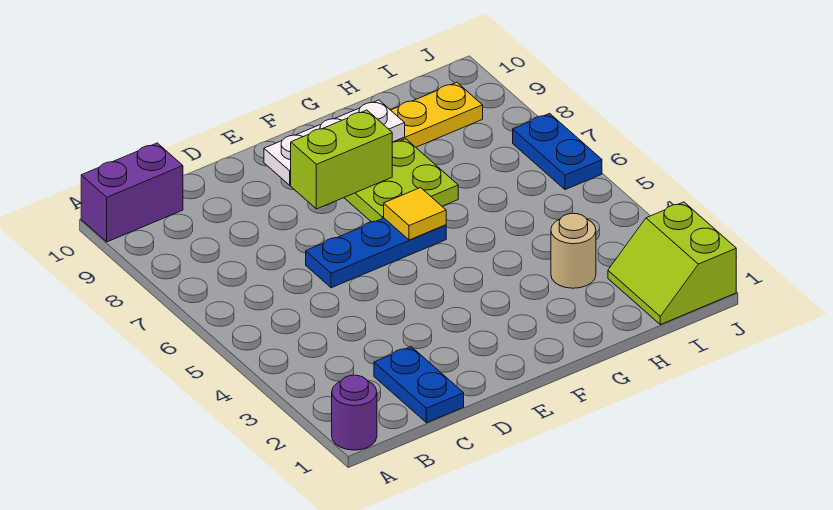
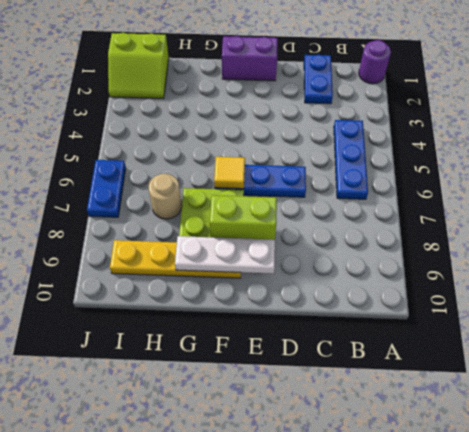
purple 1x2 brick [81,143,183,242] -> purple 1x2 brick moved to [222,36,278,81]
none -> blue 1x3 plate [334,120,368,199]
tan 1x1 round brick [551,213,596,288] -> tan 1x1 round brick moved to [148,174,182,219]
lime 2x2 slope [608,202,736,325] -> lime 2x2 slope turned to [108,33,169,99]

